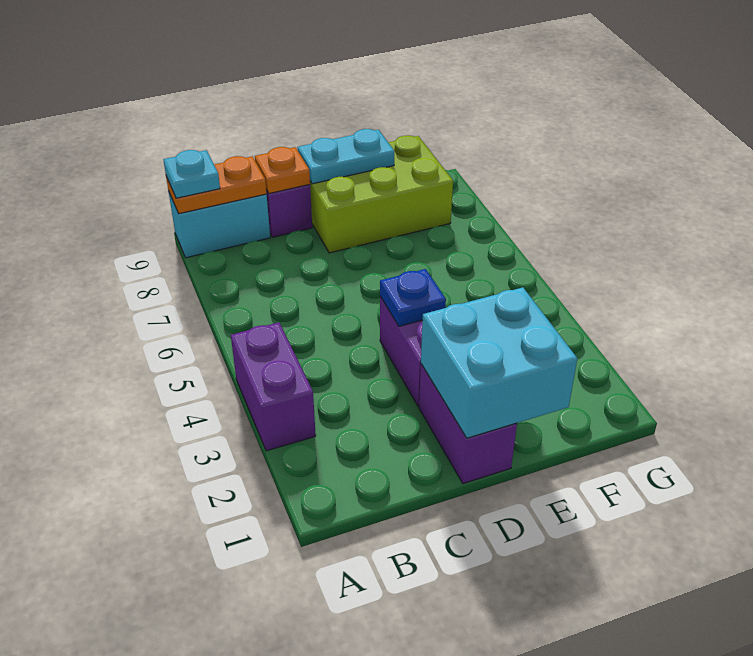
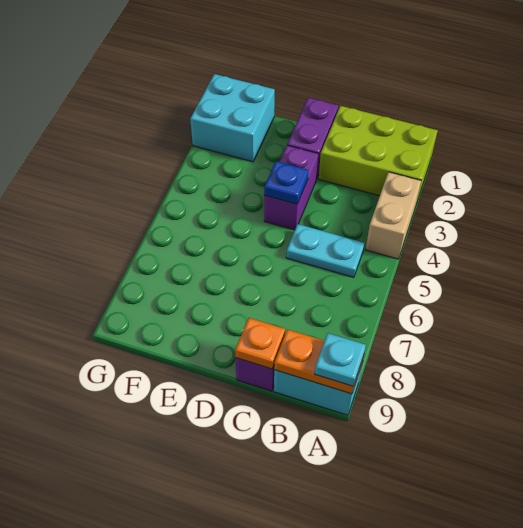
purple 1x2 brick [231,322,316,451] -> tan 1x2 brick [366,172,421,259]
cyan 2x2 brick [421,287,577,438] -> cyan 2x2 brick moved to [190,74,275,162]
lime 2x3 brick [310,135,453,253] -> lime 2x3 brick moved to [319,106,438,201]
cyan 1x2 plate [298,129,394,184] -> cyan 1x2 plate moved to [286,224,364,277]

